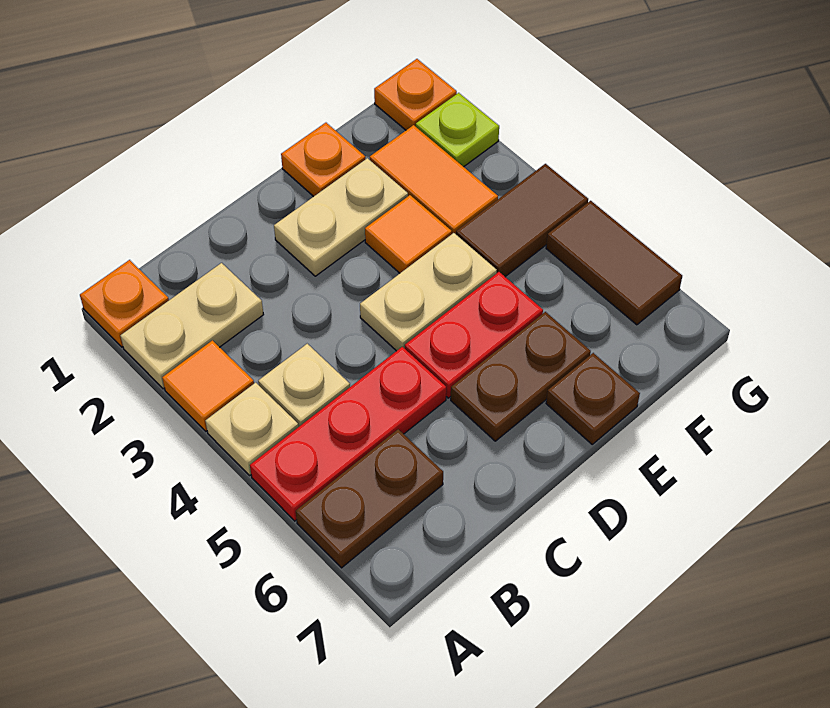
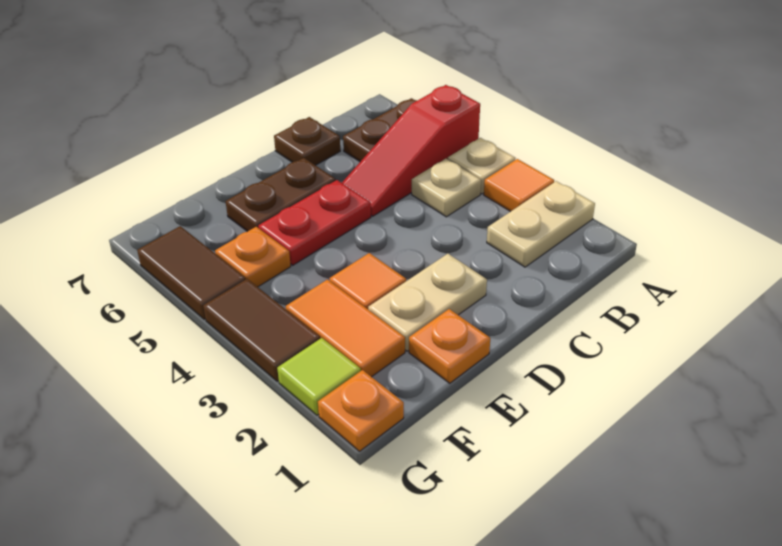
orange 1x1 plate [80,260,169,347] -> orange 1x1 plate moved to [215,227,291,287]
red 1x3 plate [250,347,446,521] -> red 1x3 slope [342,85,480,216]
tan 1x2 plate [360,233,497,351] -> none
brown 1x1 plate [546,353,640,444] -> brown 1x1 plate moved to [274,117,340,165]
brown 1x2 tile [456,164,588,277] -> brown 1x2 tile turned to [203,279,320,381]
lime 1x1 plate [416,93,499,167] -> lime 1x1 tile [277,338,361,415]

